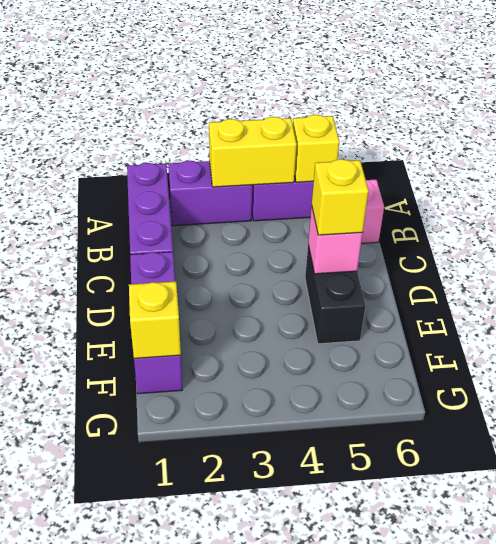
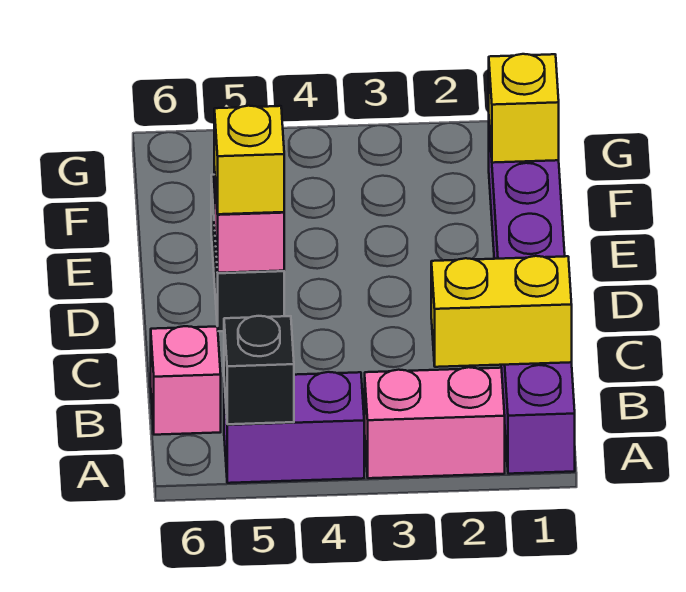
purple 1x2 brick [168,160,252,226] -> pink 1x2 brick [365,367,505,478]
yellow 1x2 brick [209,117,297,187] -> yellow 1x2 brick moved to [431,256,572,367]
yellow 1x1 brick [293,115,339,182] -> black 1x1 brick [224,316,294,424]

